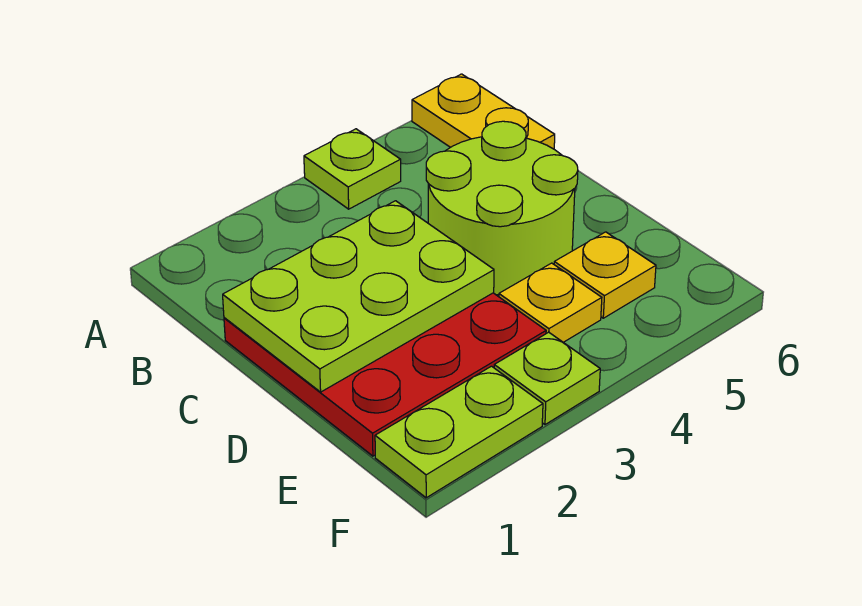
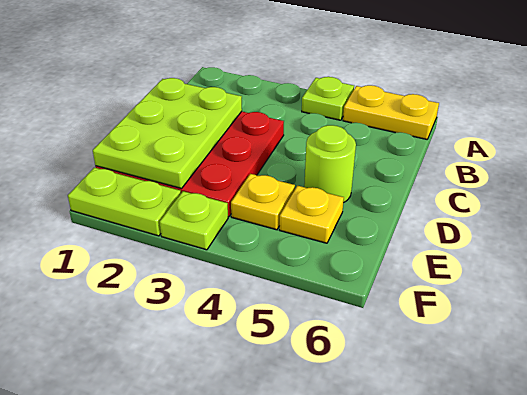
yellow 1x2 plate [412,74,555,149] -> yellow 1x2 plate turned to [343,85,439,139]
lime 2x3 plate [223,201,494,392] -> lime 2x3 plate turned to [93,78,242,188]
lime 2x2 round brick [426,121,578,295] -> lime 1x1 round brick [304,125,356,203]

